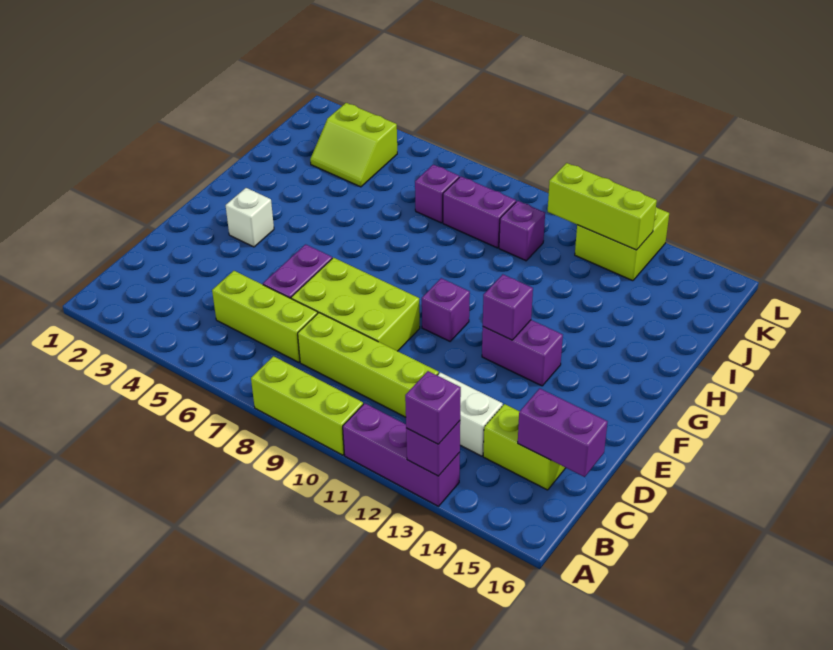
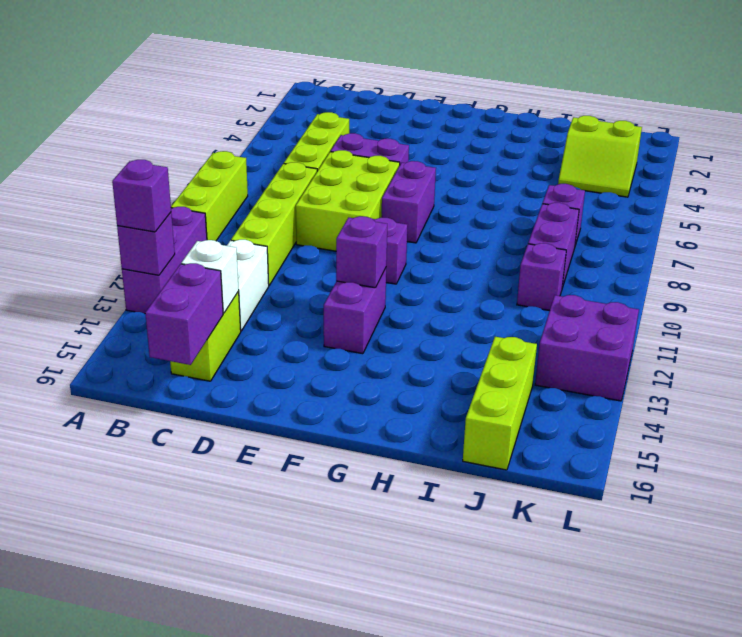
white 1x1 brick [226,188,274,247] -> white 1x1 brick moved to [181,240,239,313]
none -> purple 1x2 brick [382,161,436,243]
lime 2x2 slope [310,103,397,187] -> lime 2x2 slope turned to [558,116,642,197]
lime 1x3 brick [548,163,657,250] -> lime 1x3 brick moved to [463,337,537,470]
lime 2x2 brick [575,207,669,281] -> purple 2x2 brick [535,295,639,401]

